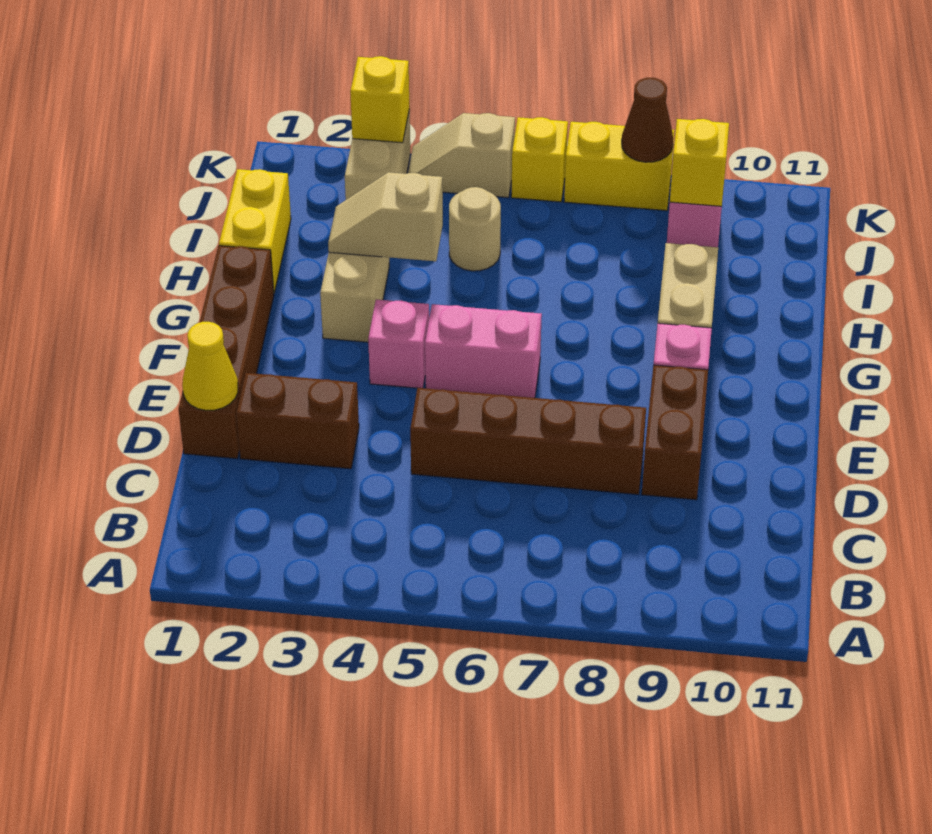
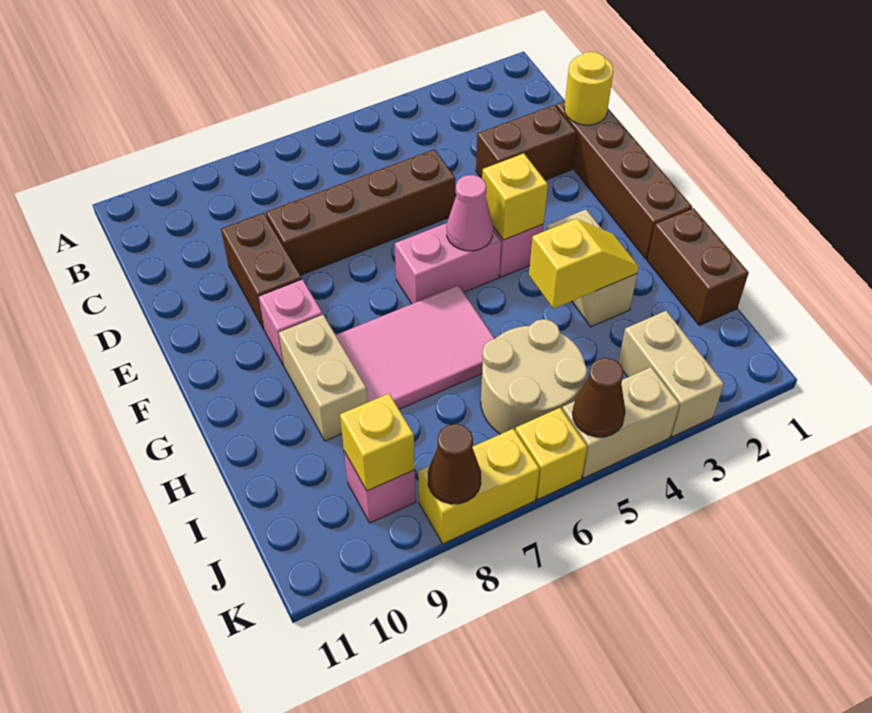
yellow 1x1 cone [182,322,238,410] -> yellow 1x1 round brick [564,52,613,125]
none -> pink 1x1 cone [447,175,493,251]
none -> pink 2x3 tile [336,285,495,409]
yellow 1x2 brick [219,169,291,293] -> brown 1x2 brick [647,208,749,325]
tan 1x2 slope [328,172,443,261] -> yellow 1x2 slope [529,219,639,309]
tan 1x1 round brick [449,187,501,271] -> tan 2x2 round brick [481,319,587,434]
yellow 1x1 brick [350,56,409,143] -> yellow 1x1 brick moved to [482,153,548,240]
tan 1x2 slope [408,113,515,198] -> tan 1x2 brick [562,367,679,478]
none -> brown 1x1 cone [573,358,625,437]

